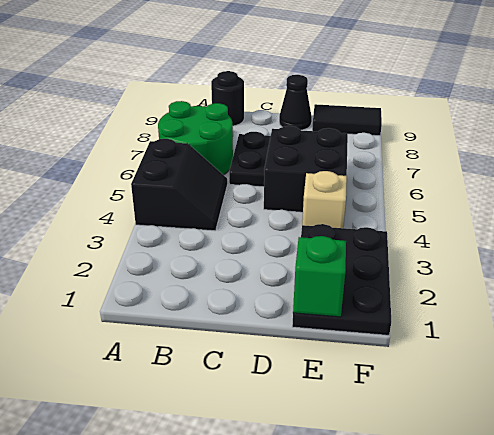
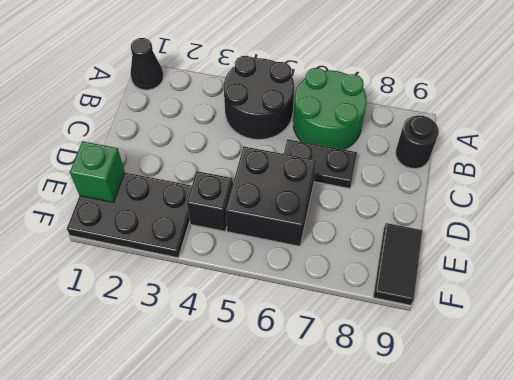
black 2x2 slope [131,139,227,231] -> black 2x2 round brick [224,56,295,140]
black 1x1 cone [279,75,312,130] -> black 1x1 cone moved to [130,38,163,90]
tan 1x1 brick [302,171,347,228] -> black 1x1 brick [187,171,233,231]

